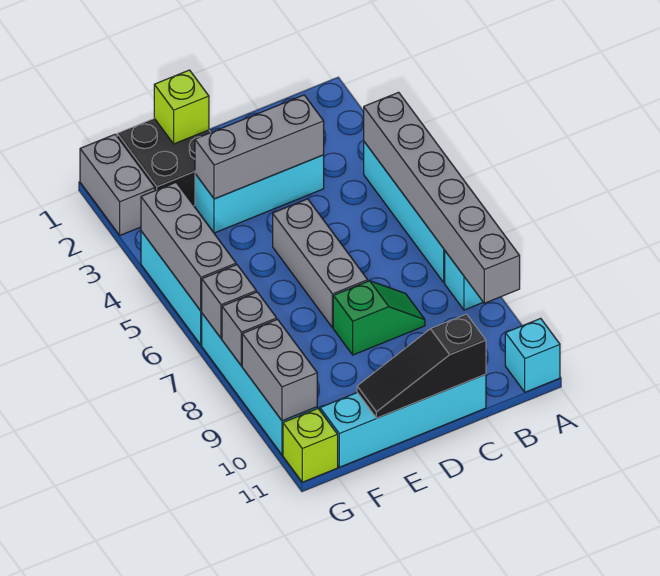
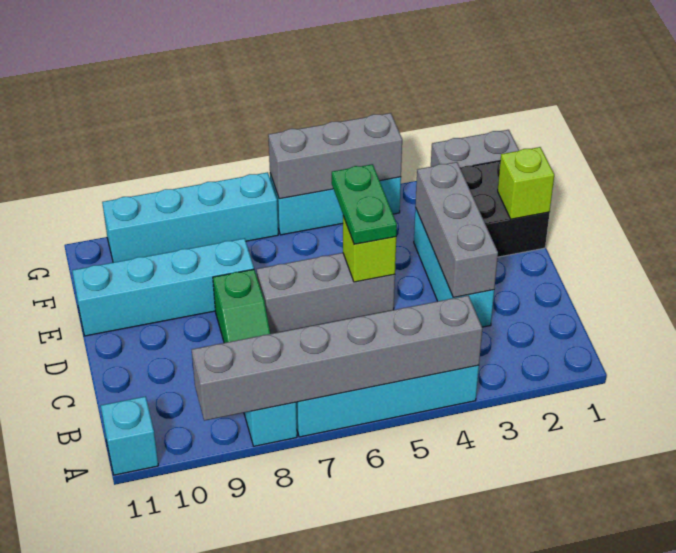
cyan 1x4 brick [320,374,486,467] -> cyan 1x4 brick turned to [72,238,254,336]
black 1x3 slope [357,314,486,418] -> none
none -> green 1x2 plate [332,164,397,244]
grey 1x1 brick [202,265,256,338] -> none
grey 1x1 brick [222,292,277,366] -> none
grey 1x2 brick [242,319,317,421] -> none
lime 1x1 brick [283,408,338,482] -> lime 1x1 brick moved to [343,216,396,282]

